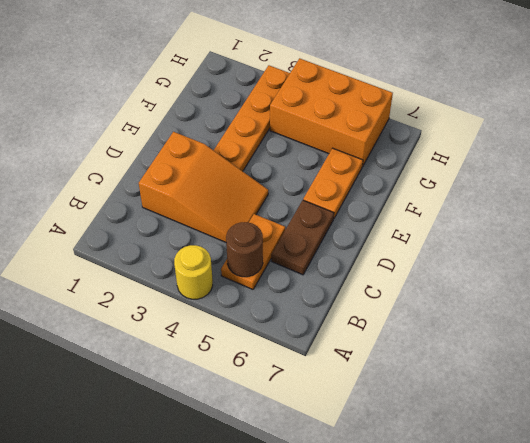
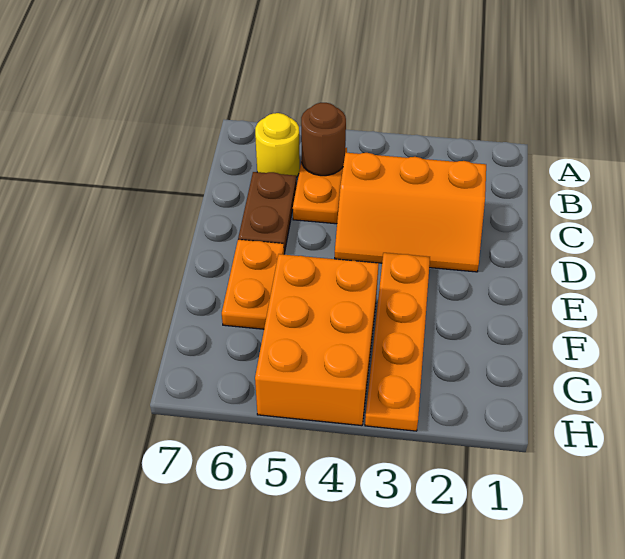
yellow 1x1 round brick [174,245,213,299] -> yellow 1x1 round brick moved to [255,113,300,177]
orange 2x3 slope [139,132,268,242] -> orange 2x3 slope turned to [335,153,486,272]
orange 2x3 brick [270,58,393,166] -> orange 2x3 brick turned to [255,254,379,426]

